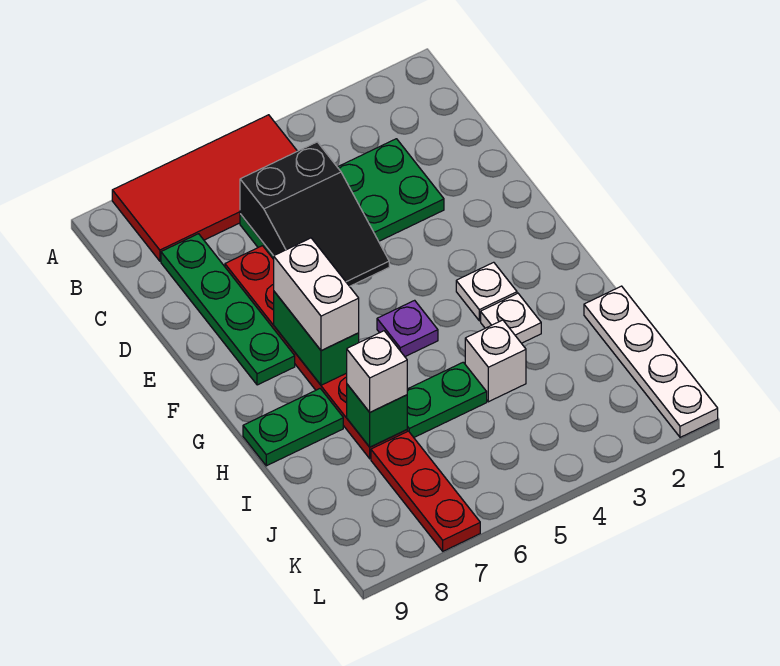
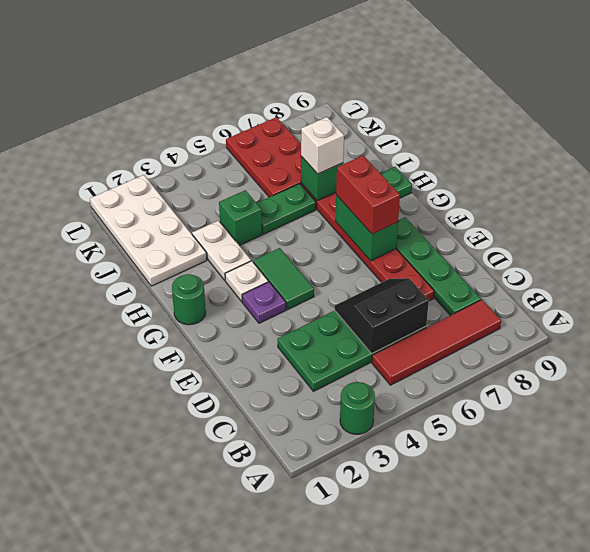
none -> green 1x1 round brick [340,382,375,434]
red 2x4 tile [112,115,297,261] -> red 1x4 tile [372,300,501,385]
black 2x3 slope [240,142,389,286] -> black 2x2 slope [335,278,429,353]
none -> green 1x2 tile [253,248,314,310]
white 1x2 brick [274,238,359,351] -> red 1x2 brick [336,156,400,234]
none -> green 1x1 round brick [172,274,206,325]
purple 1x1 plate [377,300,438,356] -> purple 1x1 plate moved to [242,282,286,323]
white 1x1 plate [481,293,541,343] -> white 1x2 plate [192,221,251,280]
white 1x4 plate [584,286,718,437] -> white 2x4 plate [90,175,207,286]
white 1x1 brick [465,320,526,402] -> green 1x1 brick [219,190,262,246]
red 1x3 plate [371,431,480,551] -> red 2x3 plate [226,117,301,197]

